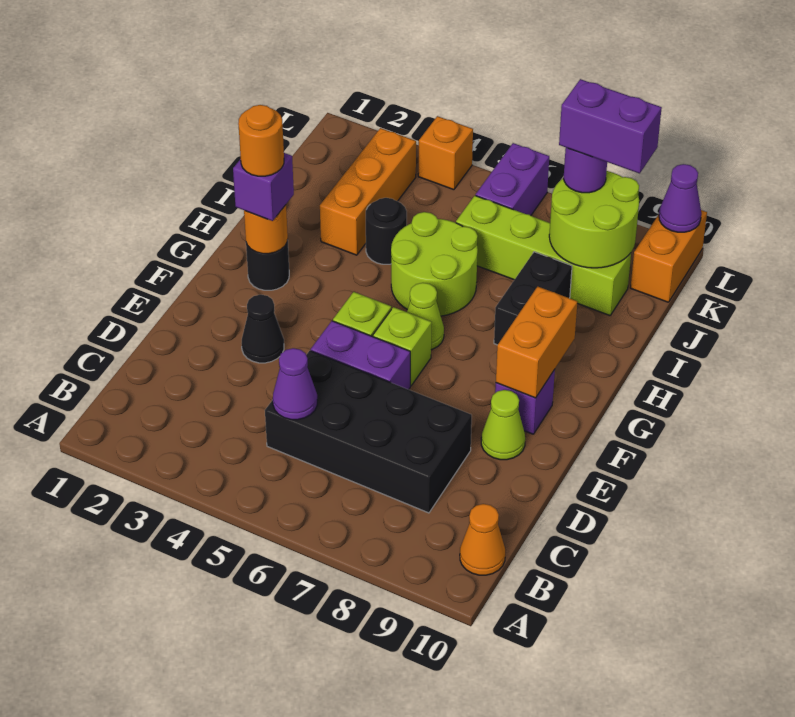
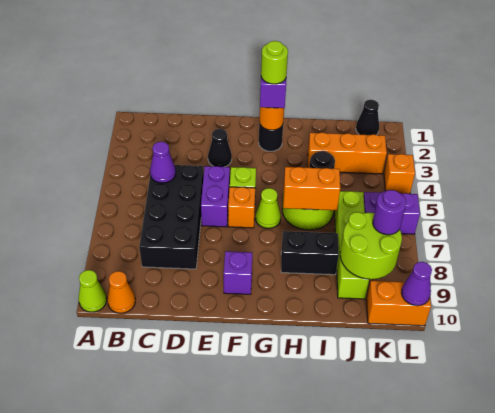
lime 1x1 cone [481,390,525,460] -> lime 1x1 cone moved to [79,270,107,312]
lime 1x1 brick [373,307,432,386] -> orange 1x1 brick [228,187,255,228]
orange 1x2 brick [496,287,577,398] -> orange 1x2 brick moved to [283,167,340,210]
orange 1x1 round brick [238,105,284,176] -> lime 1x1 round brick [261,41,288,84]
none -> black 1x1 cone [356,100,379,135]
purple 1x2 brick [559,79,662,173] -> none

